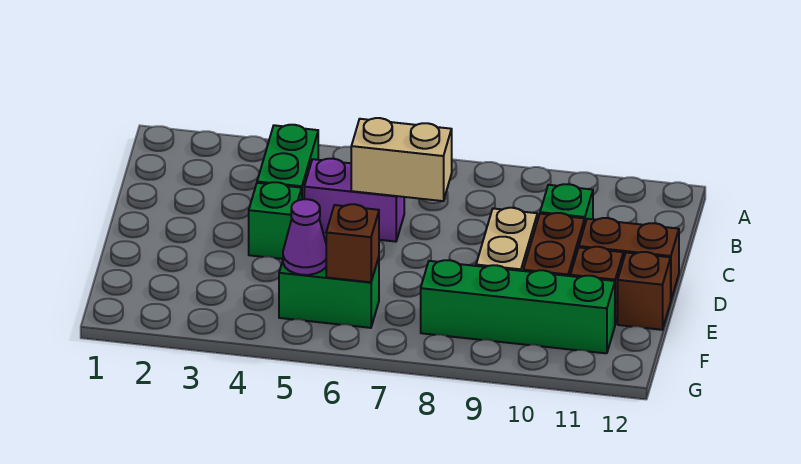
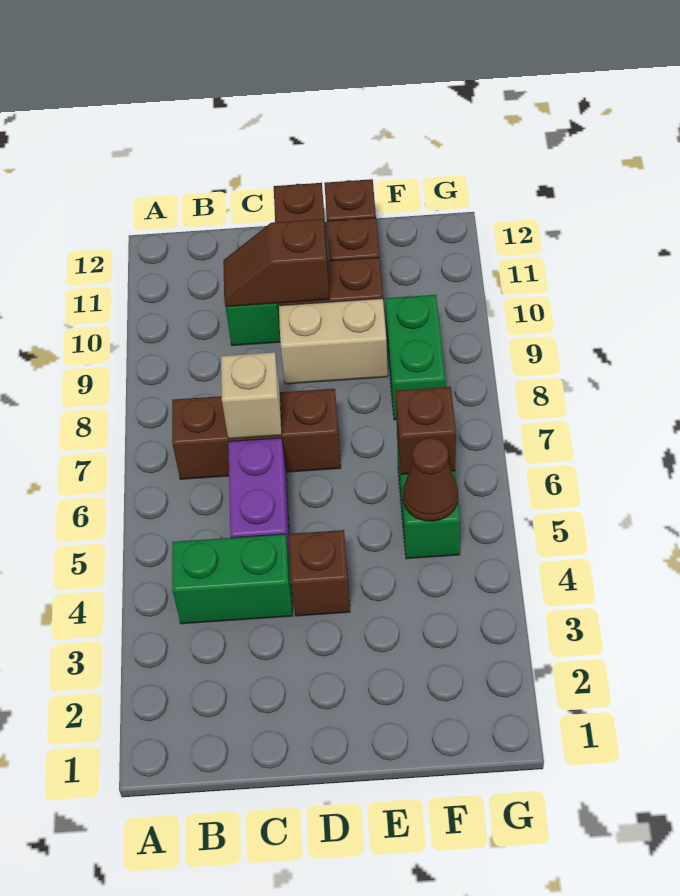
none -> brown 1x3 brick [172,389,341,479]
tan 1x2 brick [351,118,452,201] -> tan 1x1 brick [221,352,282,439]
none -> brown 1x2 slope [223,219,329,307]
green 1x1 brick [249,182,302,259] -> brown 1x1 brick [289,530,350,616]
purple 1x1 cone [283,199,326,275] -> brown 1x1 cone [403,438,458,521]
green 1x4 brick [421,260,615,353] -> green 1x2 brick [386,295,445,420]

